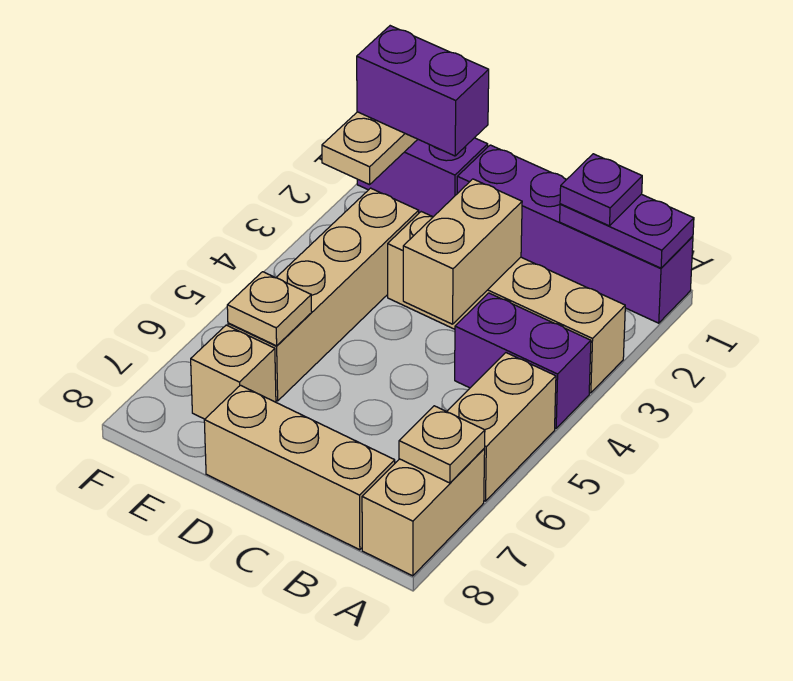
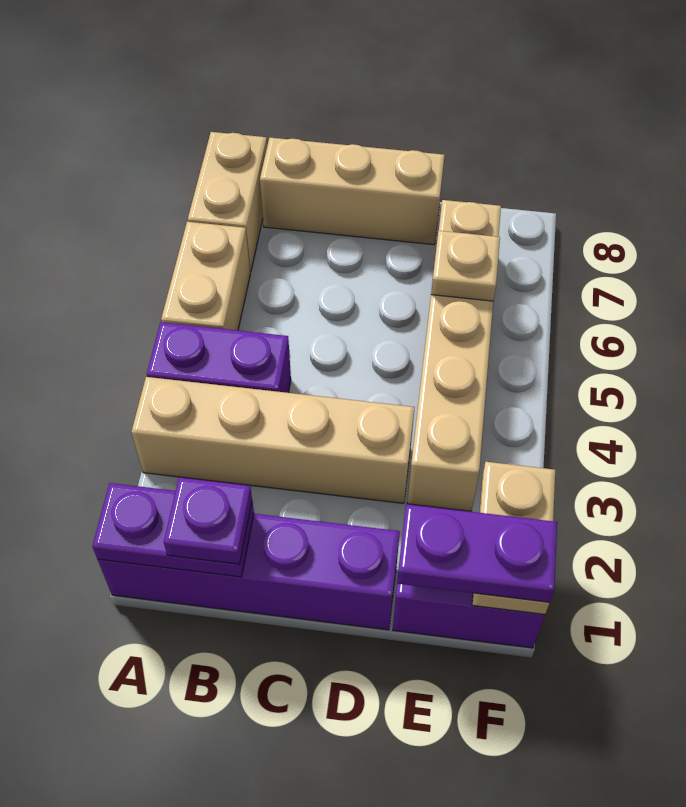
tan 1x1 plate [399,406,485,483] -> none
tan 1x2 brick [403,179,522,324] -> none
purple 1x2 brick [357,26,489,156] -> purple 1x2 plate [397,504,557,603]

